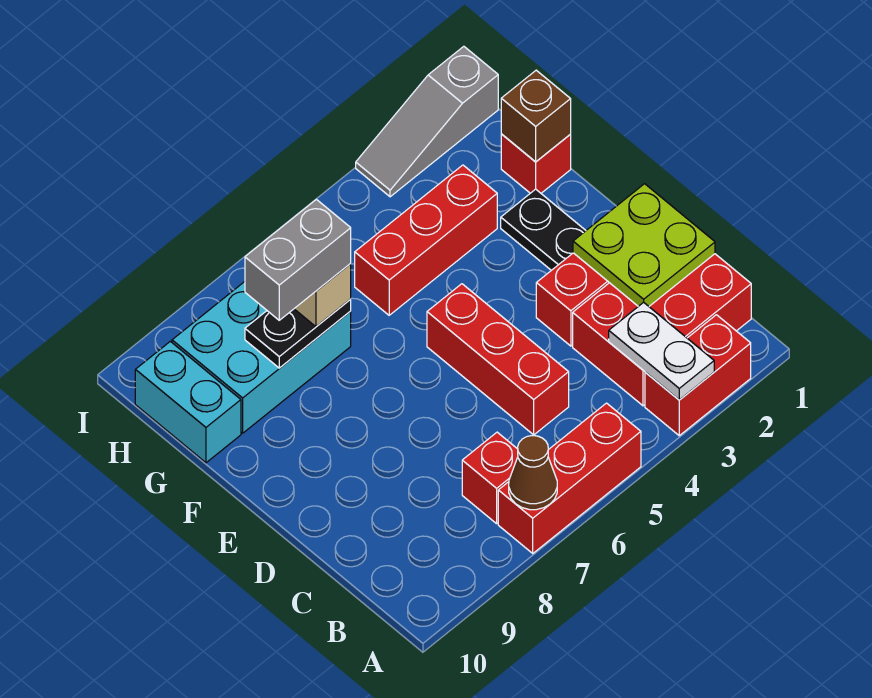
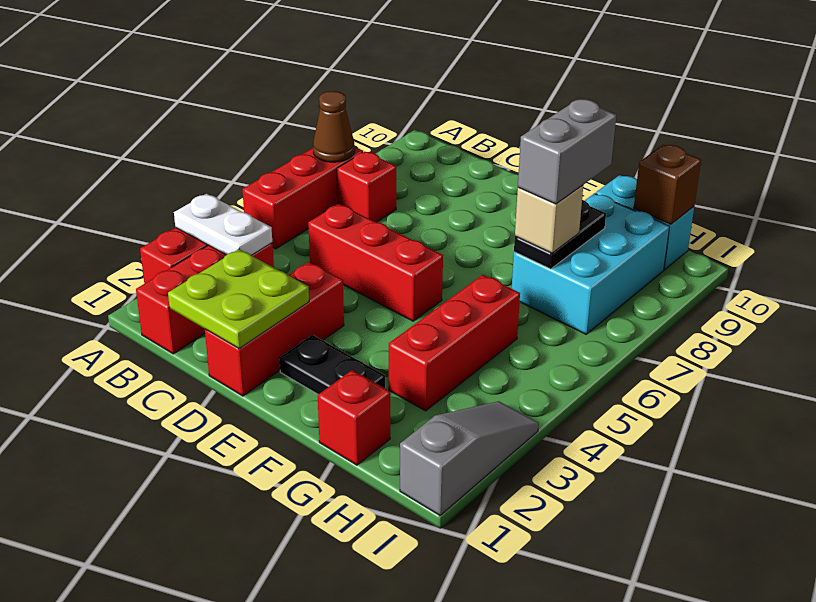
red 2x3 brick [573,254,751,406] -> red 1x3 brick [136,243,274,354]
brown 1x1 brick [501,70,571,162] -> brown 1x1 brick moved to [634,144,701,224]

